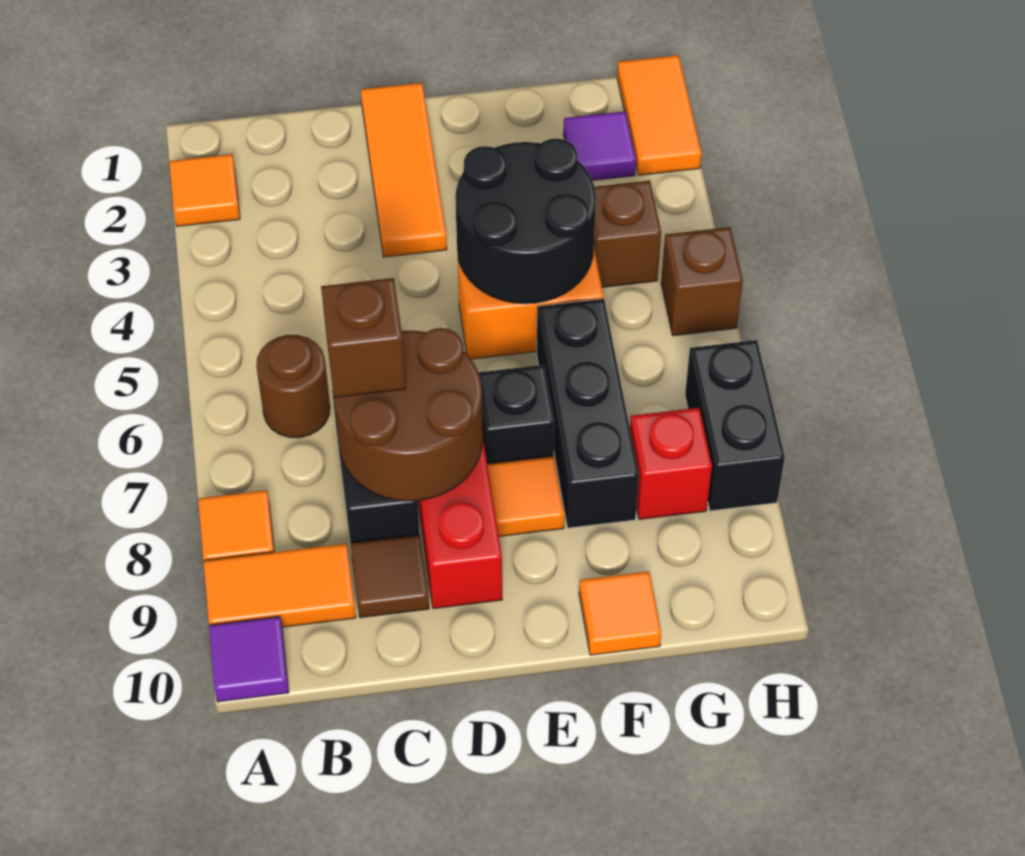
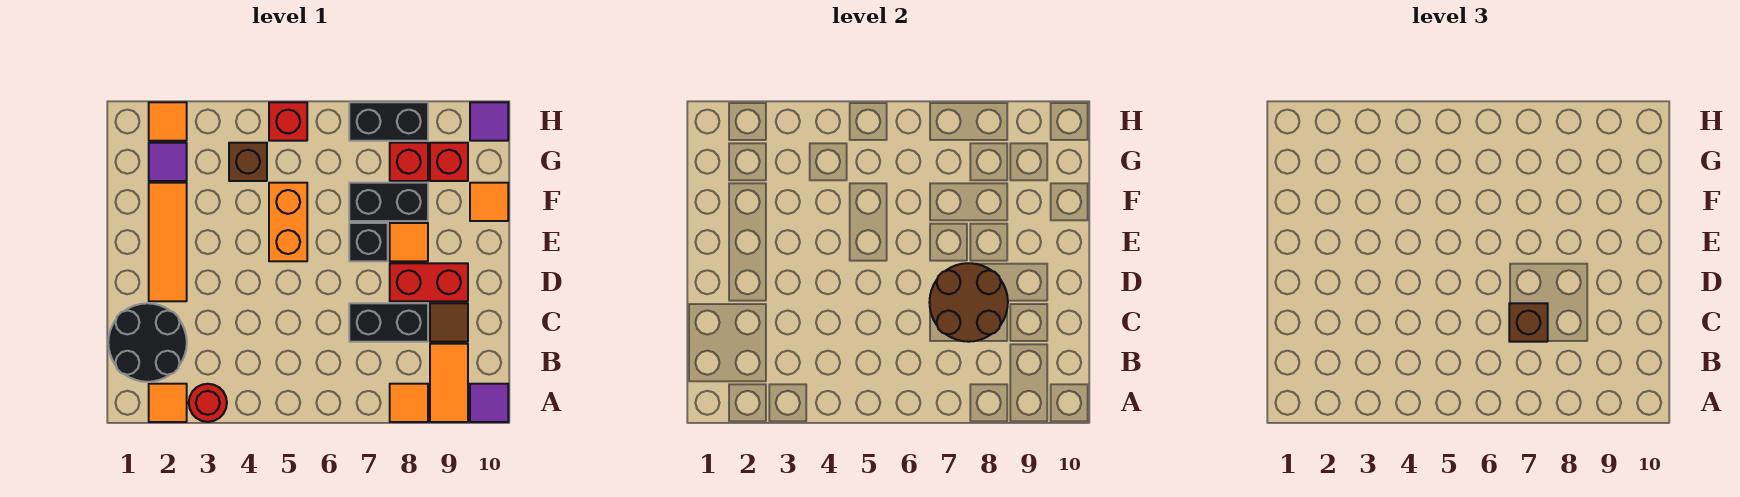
none -> red 1x1 round brick [189,384,227,422]
brown 1x1 round brick [256,335,330,438] -> none
orange 1x3 tile [361,83,447,257] -> orange 1x3 tile turned to [149,183,187,301]
black 2x2 round brick [455,138,596,304] -> black 2x2 round brick moved to [108,303,187,382]
black 1x3 brick [537,299,639,528] -> black 1x2 brick [349,183,428,221]
none -> red 1x1 brick [430,143,468,181]
orange 1x2 tile [617,55,701,175] -> orange 1x1 tile [149,102,187,141]
brown 1x1 brick [661,227,743,336] -> red 1x1 brick [269,102,307,141]
none -> purple 1x1 tile [470,102,508,141]

